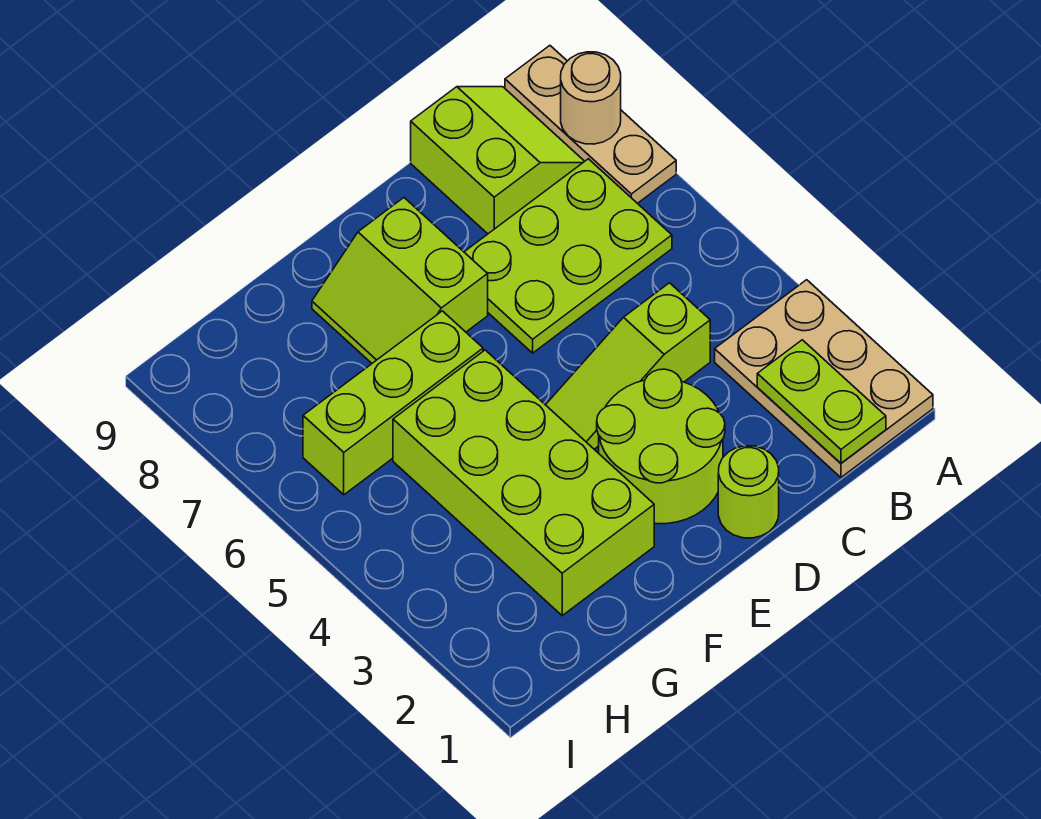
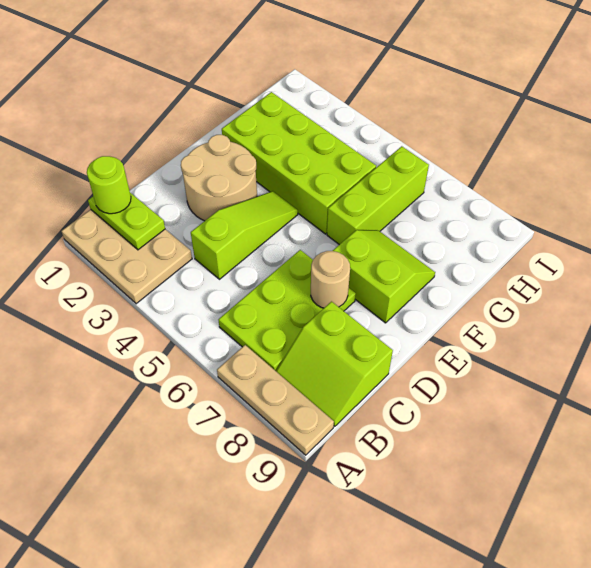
tan 1x1 round brick [561,52,621,144] -> tan 1x1 round brick moved to [311,251,350,308]
lime 1x1 round brick [718,446,779,538] -> lime 1x1 round brick moved to [87,156,131,214]
lime 2x2 round brick [597,369,725,524] -> tan 2x2 round brick [181,135,257,221]

